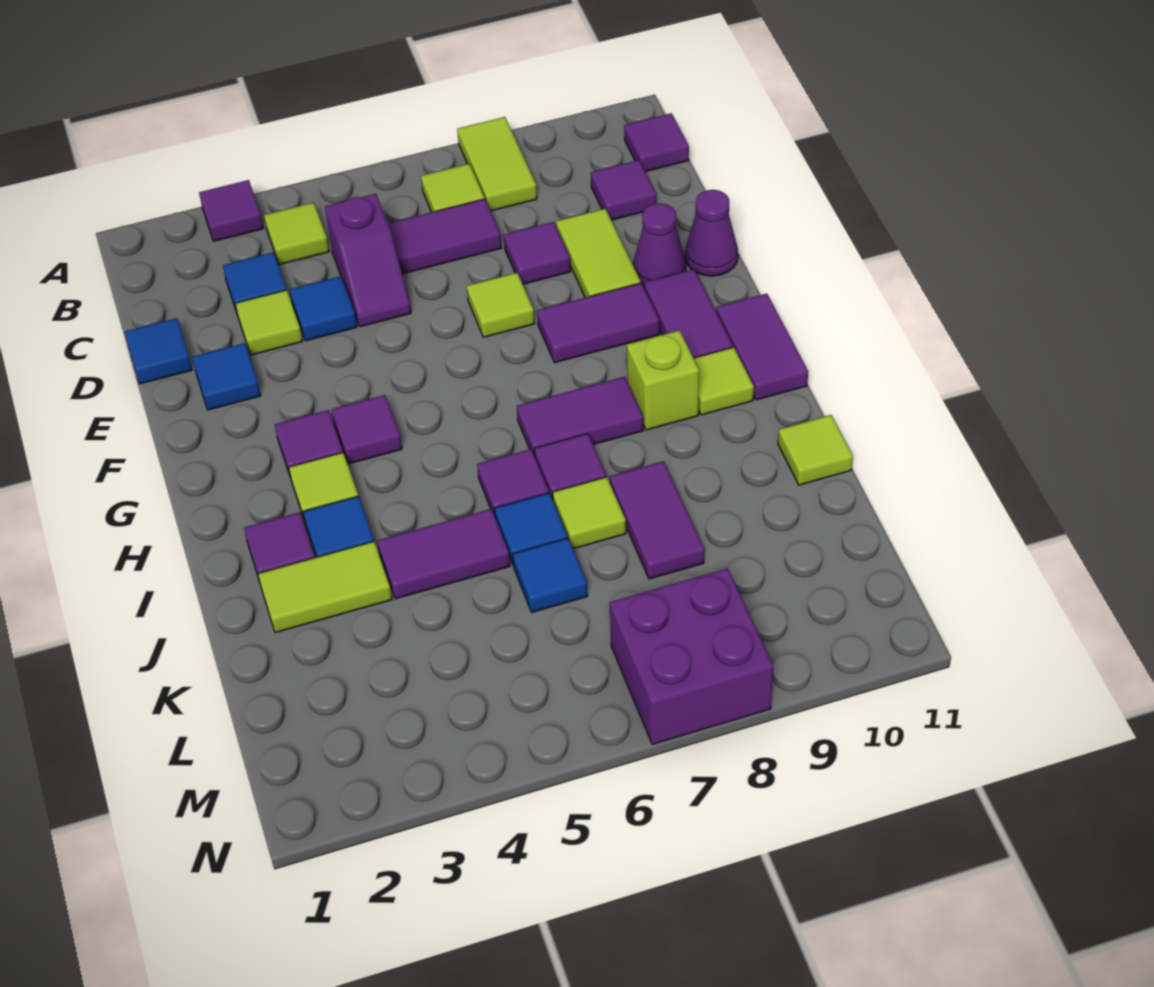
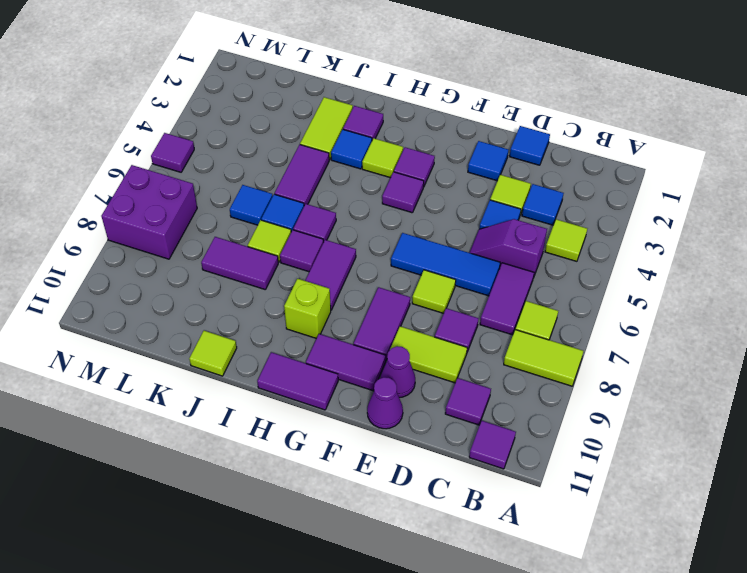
purple 1x1 tile [199,180,263,241] -> purple 1x1 tile moved to [151,133,194,172]
none -> blue 1x3 tile [391,233,500,296]
lime 1x1 tile [694,347,754,415] -> none

